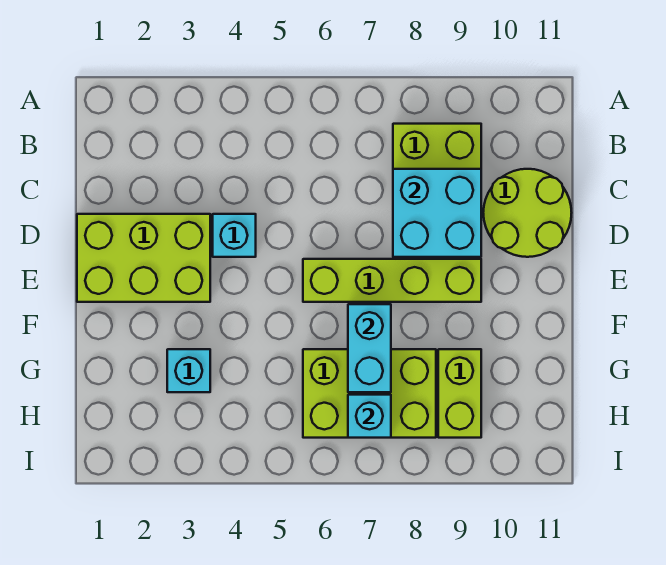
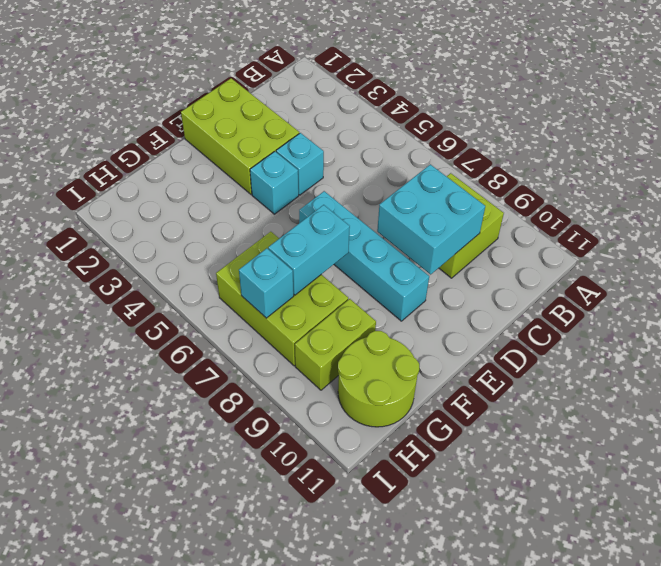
lime 2x2 round brick [483,169,572,257] -> lime 2x2 round brick moved to [338,331,419,427]
lime 1x4 brick [303,259,481,302] -> cyan 1x4 brick [299,191,429,321]
cyan 1x1 brick [167,349,210,392] -> cyan 1x1 brick moved to [250,152,299,214]

